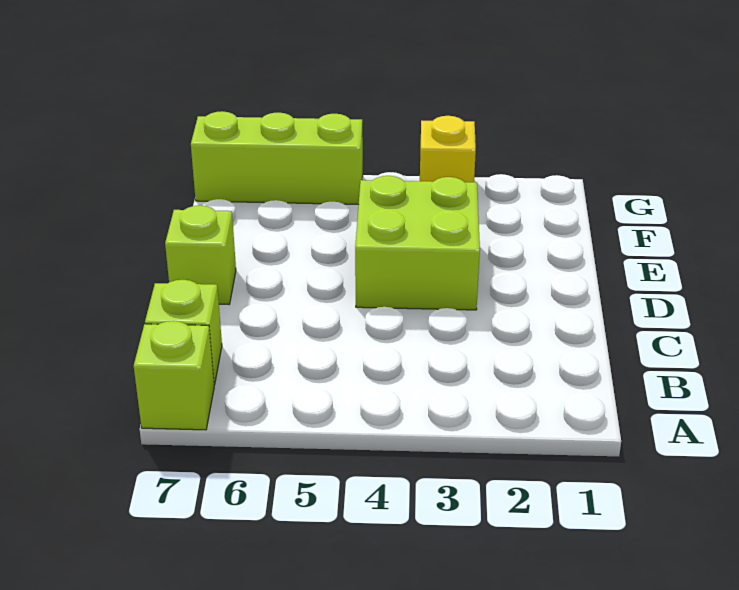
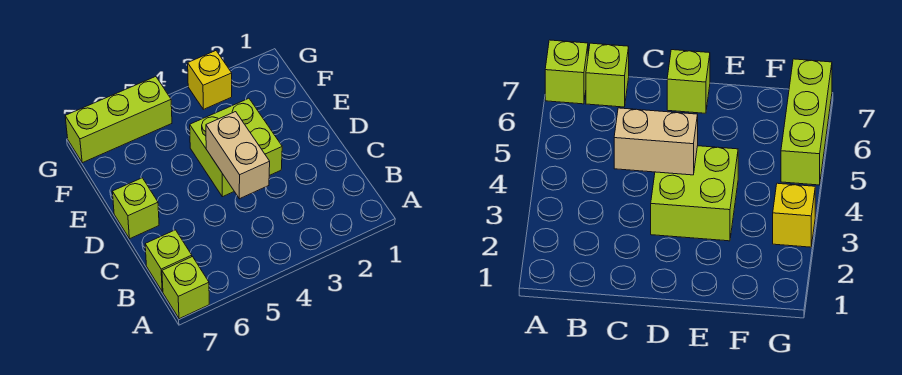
none -> tan 1x2 brick [206,112,270,199]

